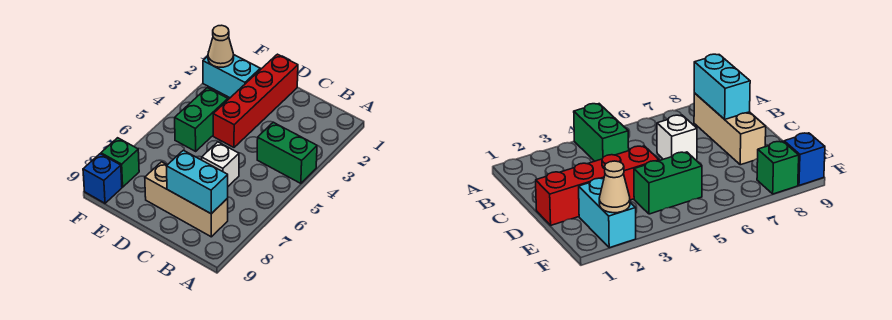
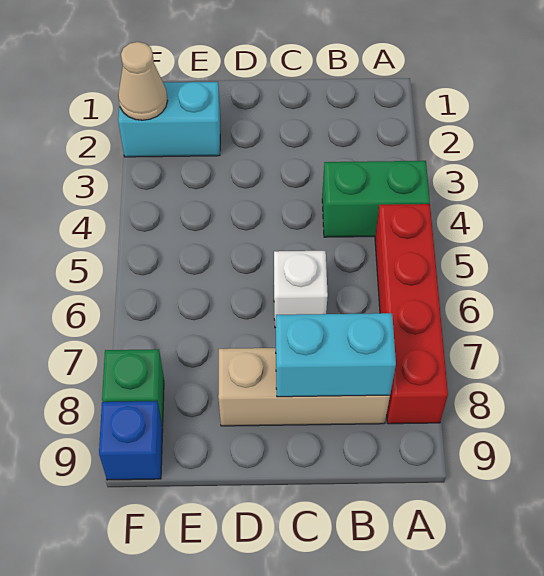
red 1x4 brick [213,54,298,147] -> red 1x4 brick moved to [375,204,448,424]
green 1x2 brick [175,88,228,151] -> none

